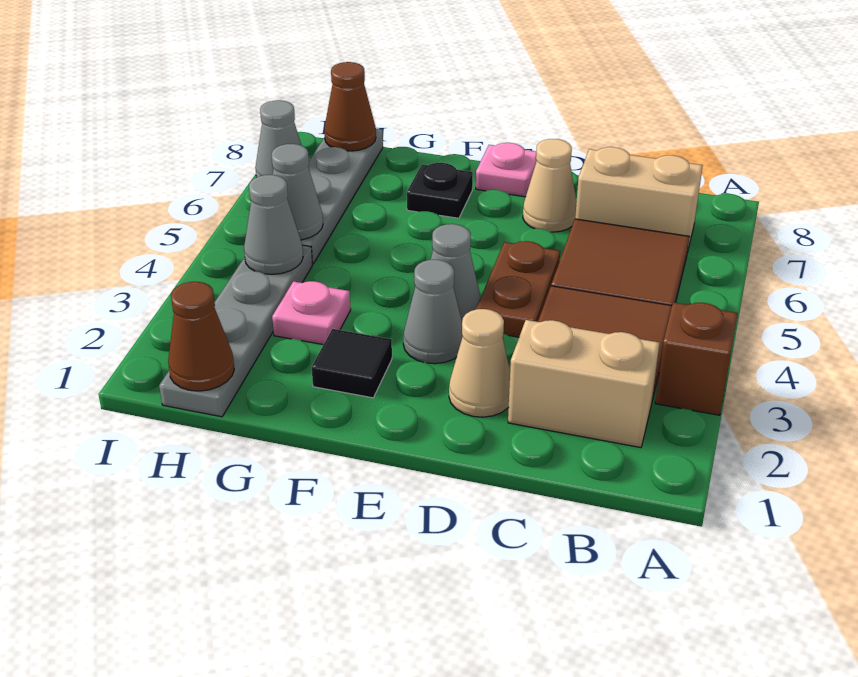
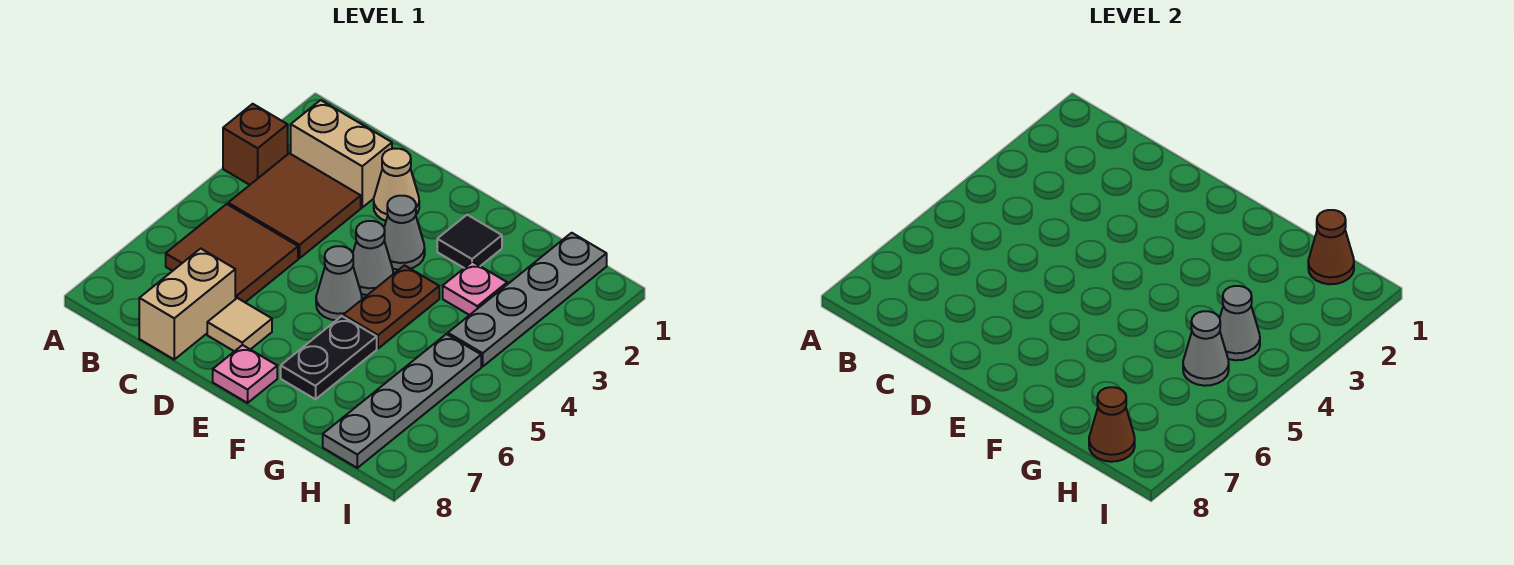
tan 1x2 brick [575,147,703,249] -> tan 1x2 brick turned to [139,248,235,359]
brown 1x2 plate [476,241,560,337] -> brown 1x2 plate moved to [343,265,439,349]
tan 1x1 cone [523,139,577,232] -> tan 1x1 tile [207,298,272,351]
black 1x1 plate [407,163,473,218] -> black 1x2 plate [281,316,377,399]
grey 1x1 cone [255,100,301,177] -> grey 1x1 cone moved to [316,246,362,320]

